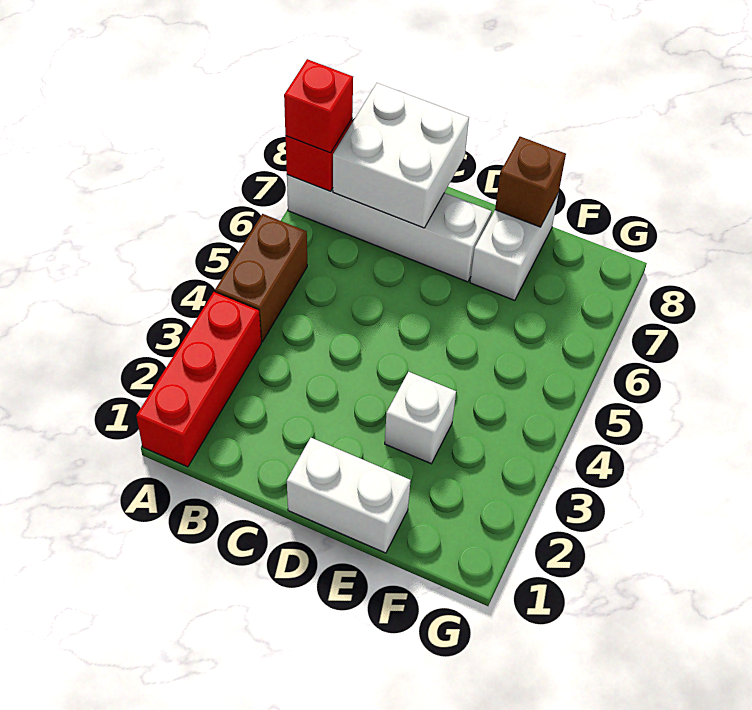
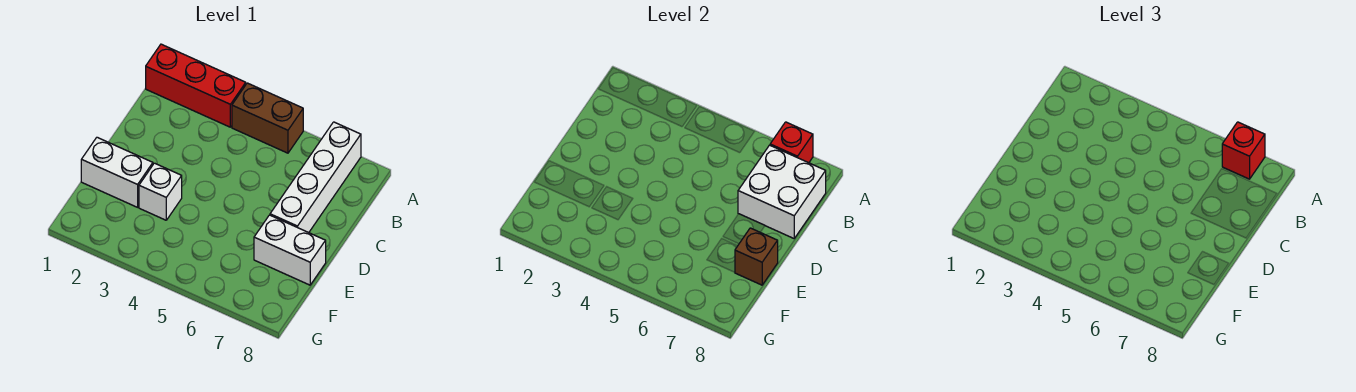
white 1x2 brick [287,438,411,553] -> white 1x2 brick turned to [81,137,153,207]

